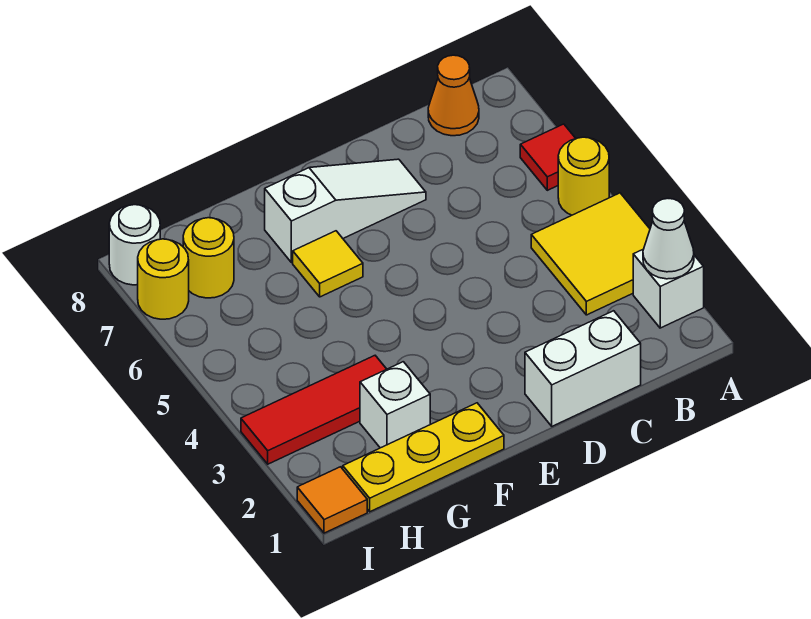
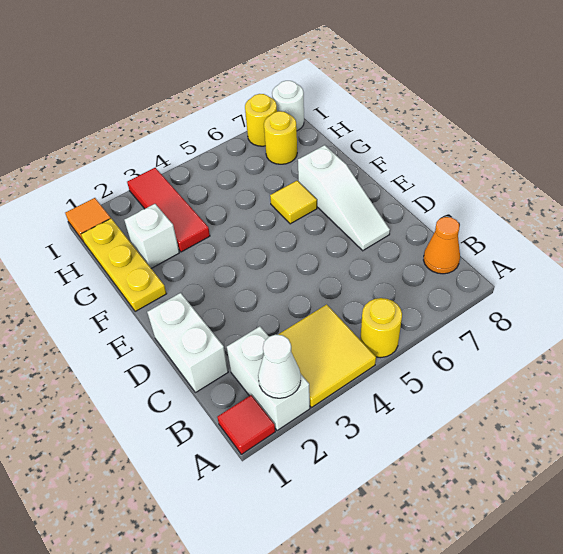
white 1x1 brick [633,249,704,328] -> white 1x2 brick [227,326,310,431]
red 1x1 tile [520,124,576,190] -> red 1x1 tile moved to [217,395,275,454]

